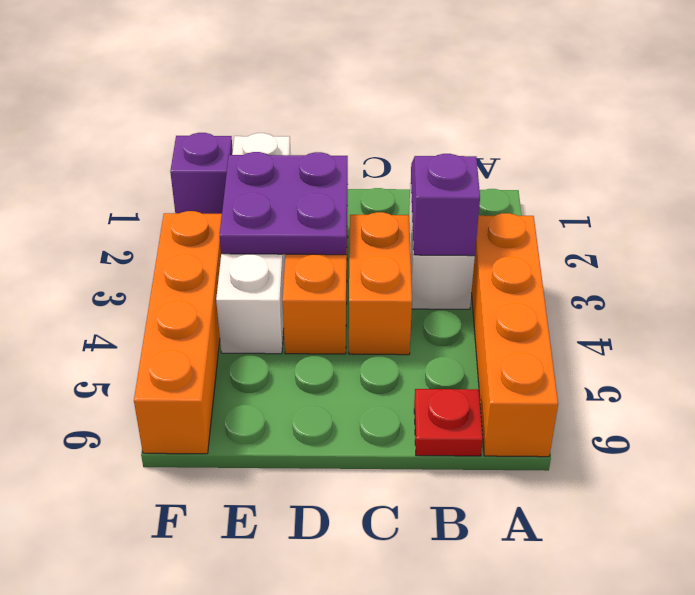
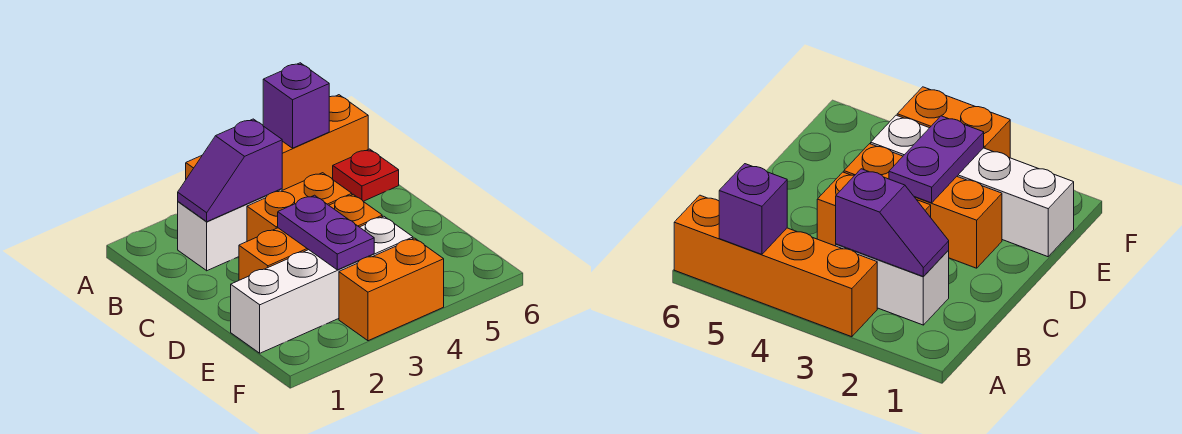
purple 2x2 plate [220,152,348,255] -> purple 1x2 plate [278,195,374,270]
purple 1x1 brick [170,133,233,214] -> purple 1x1 brick moved to [263,63,329,148]
orange 1x4 brick [134,211,222,454] -> orange 1x2 brick [339,238,444,341]

